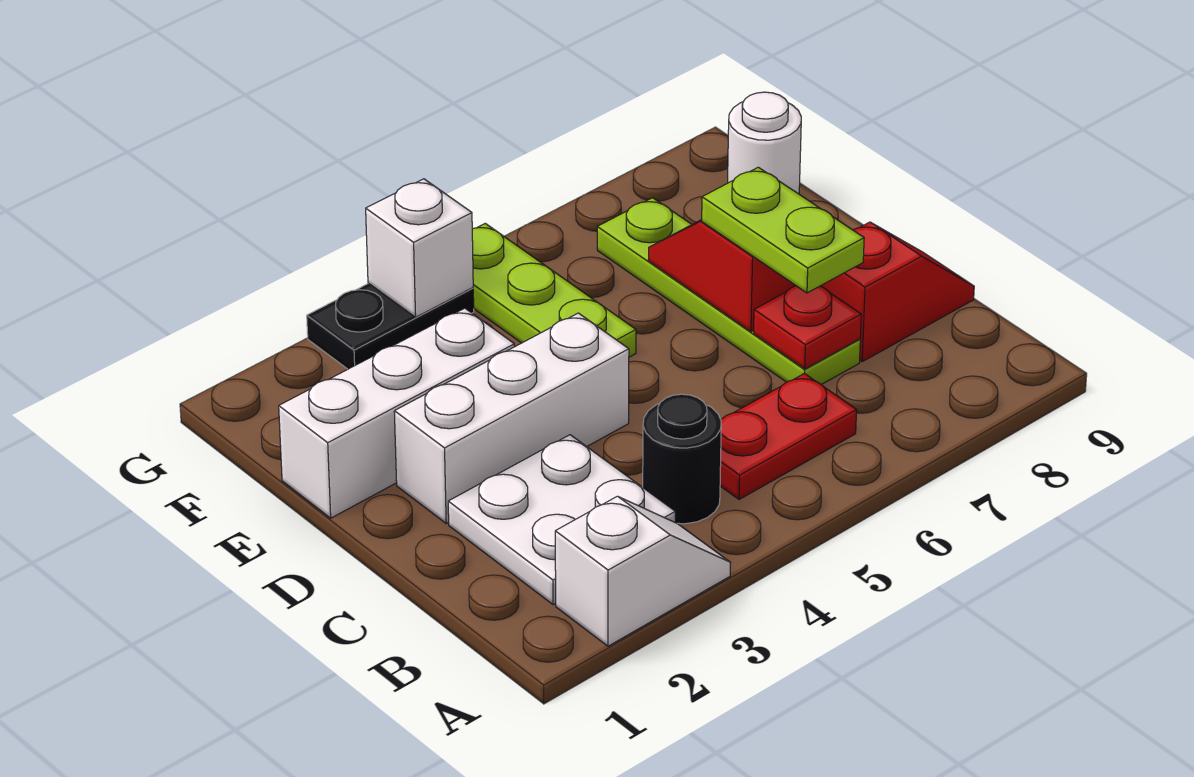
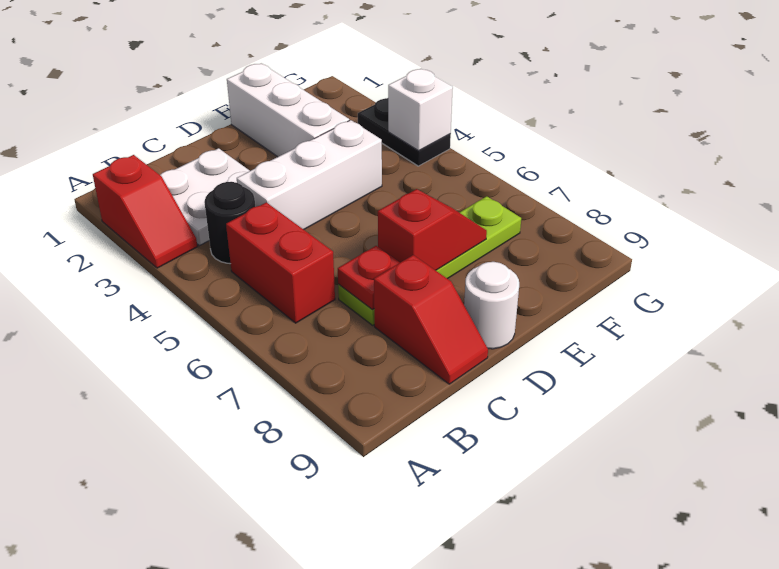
white 1x2 slope [555,496,731,646] -> red 1x2 slope [93,155,197,268]
red 1x2 plate [720,373,857,499] -> red 1x2 brick [226,202,335,323]
lime 1x2 plate [702,167,864,293] -> none
white 1x3 brick [394,313,629,523] -> white 1x3 brick turned to [237,120,382,230]
lime 1x3 plate [472,223,636,357] -> none
white 1x1 round brick [728,92,801,194] -> white 1x1 round brick moved to [464,262,519,349]

